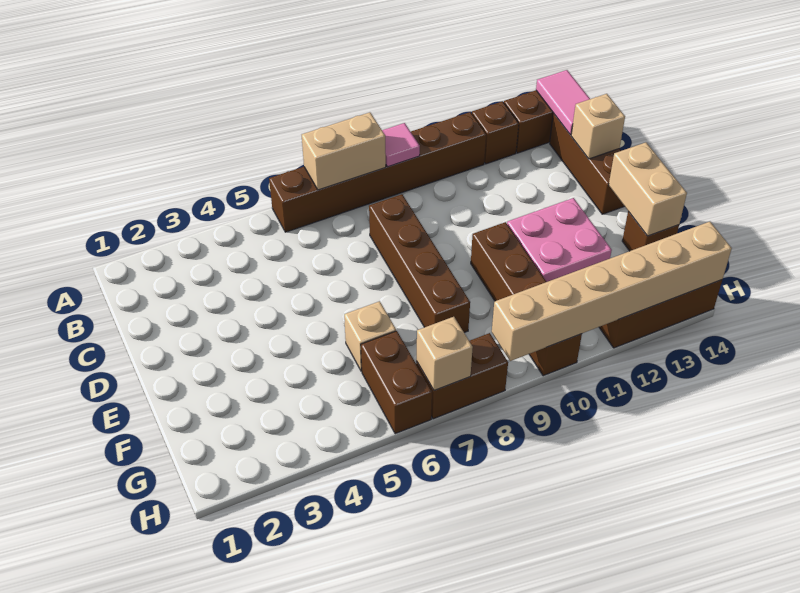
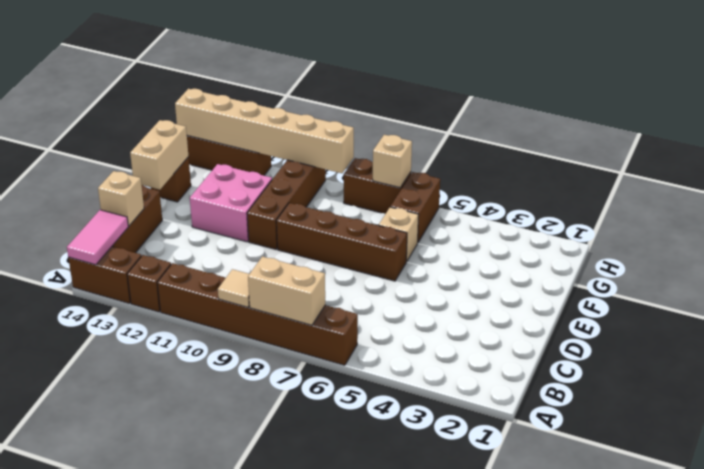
pink 1x1 tile [382,123,420,167] -> tan 1x1 tile [218,269,250,307]
brown 1x4 brick [369,194,470,333] -> brown 1x4 brick turned to [276,203,407,281]

